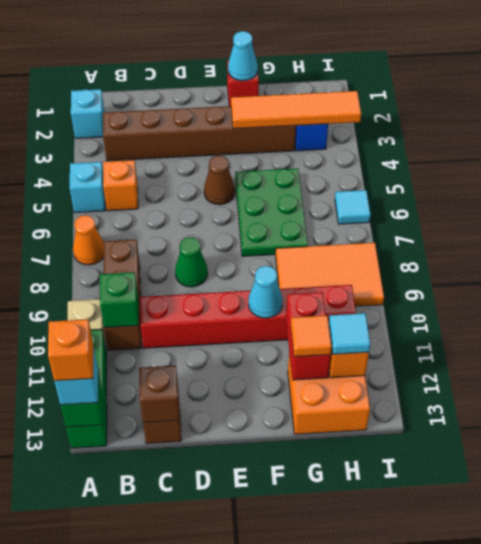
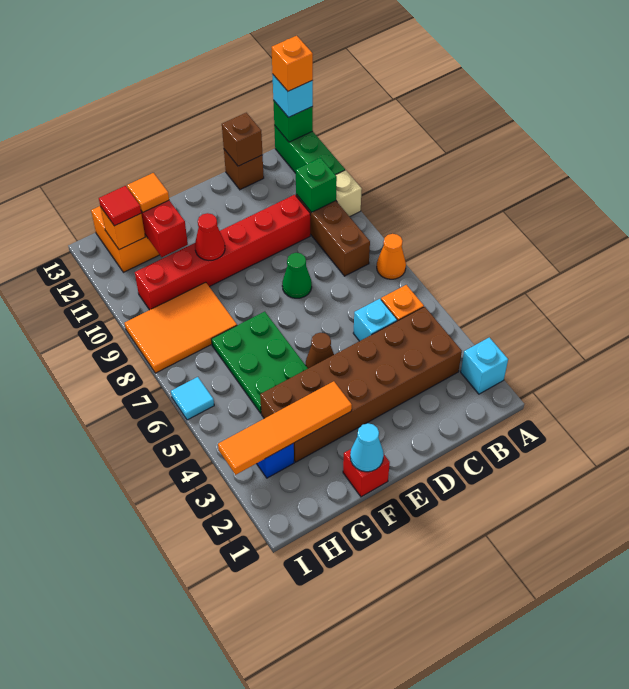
cyan 1x1 brick [70,162,105,213] -> cyan 1x1 brick moved to [353,299,397,341]
brown 1x6 brick [103,106,296,161] -> brown 2x6 brick [260,307,462,462]
cyan 1x1 cone [248,266,283,318] -> red 1x1 cone [195,213,225,261]
cyan 1x1 tile [329,313,370,354] -> red 1x1 tile [99,186,141,226]

